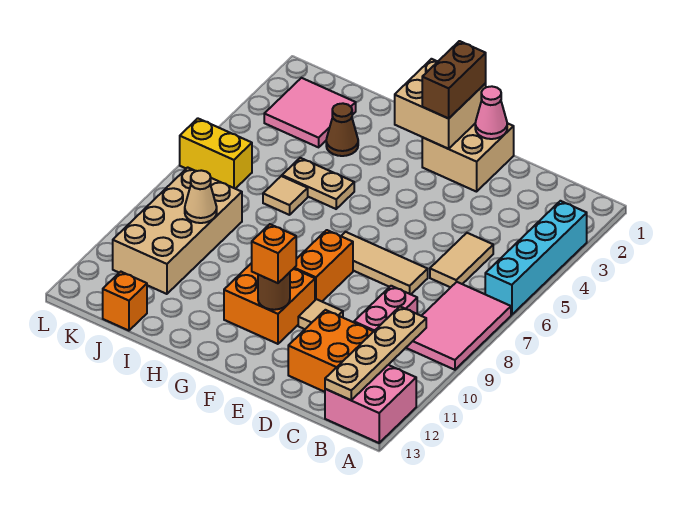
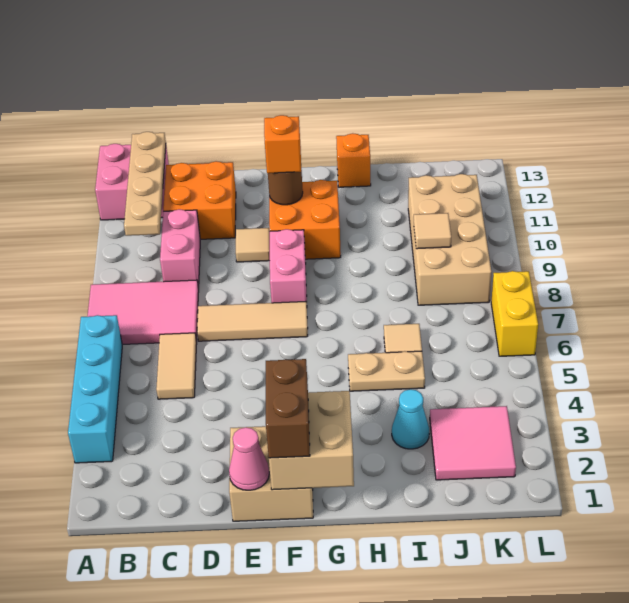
pink 2x3 tile [406,282,511,370] -> pink 2x3 tile turned to [87,280,199,344]
orange 1x2 brick [294,230,353,301] -> pink 1x2 brick [270,229,307,303]
brown 1x1 cone [326,103,358,156] -> cyan 1x1 cone [392,389,429,449]
tan 1x1 cone [185,170,217,223] -> tan 1x1 tile [414,213,451,249]
orange 1x1 brick [103,272,147,331] -> orange 1x1 brick moved to [336,133,371,187]
yellow 1x2 brick [180,118,252,189] -> yellow 1x2 brick turned to [491,271,538,356]

